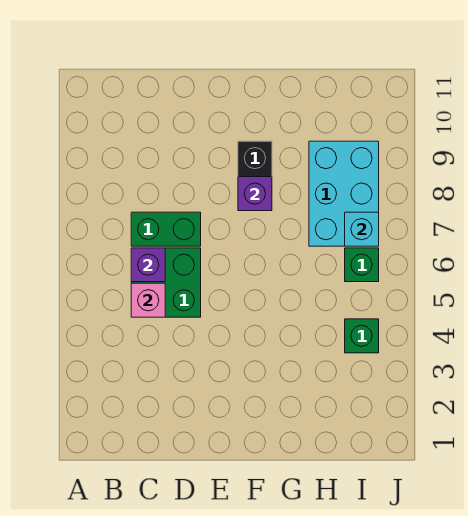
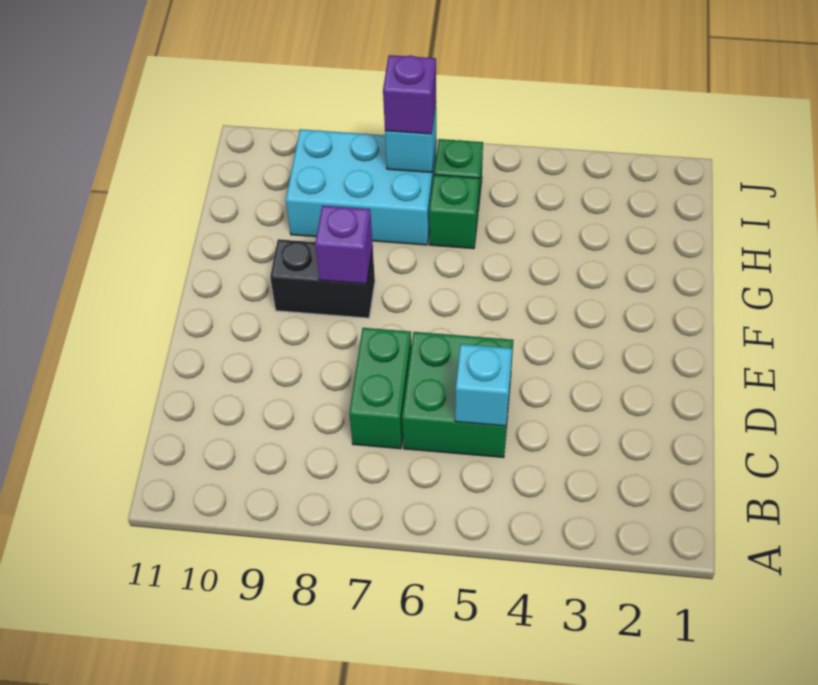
pink 1x1 brick [131,283,165,317] -> cyan 1x1 brick [455,344,512,426]
purple 1x1 brick [131,248,165,282] -> purple 1x1 brick moved to [383,55,436,134]
green 1x1 brick [345,319,379,353] -> green 1x1 brick moved to [429,175,479,249]

